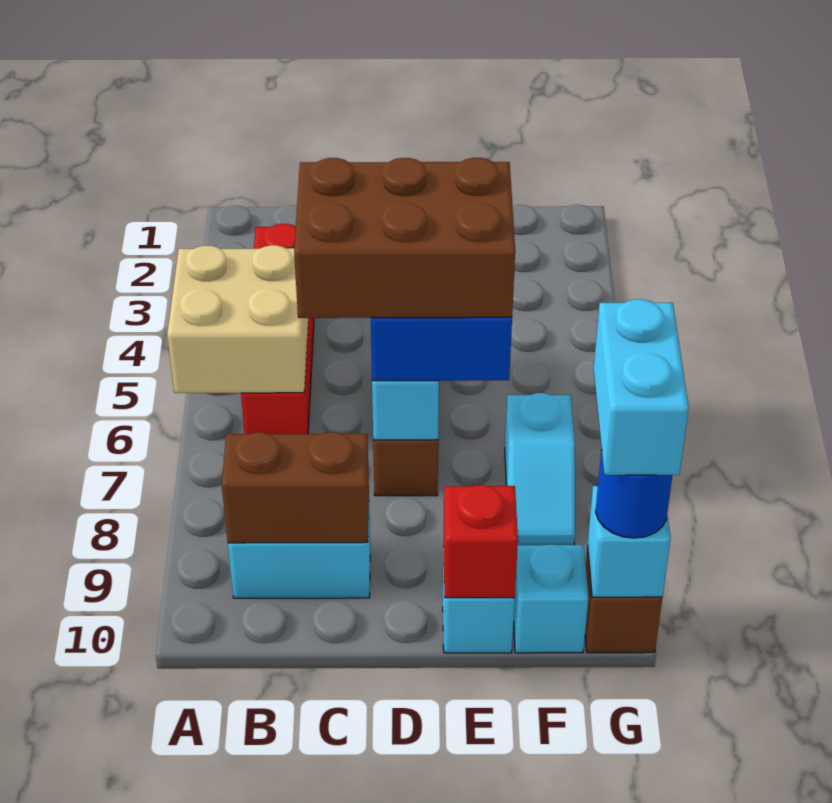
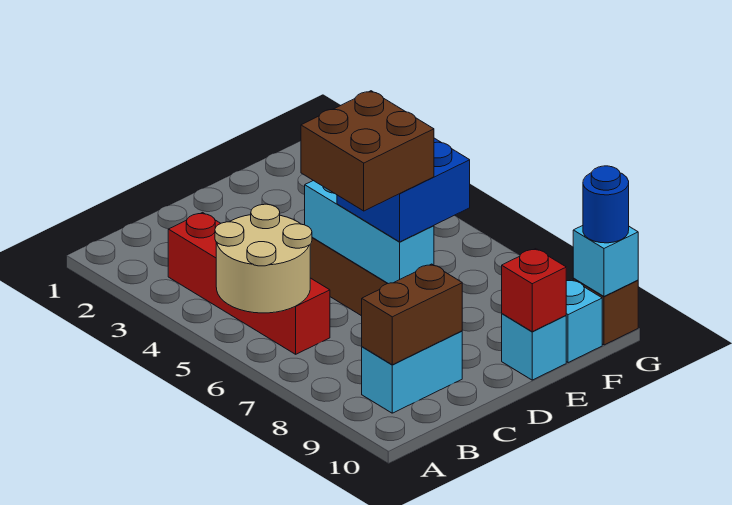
tan 2x2 brick [167,245,308,393] -> tan 2x2 round brick [215,204,312,313]
brown 2x3 brick [294,158,515,318] -> brown 2x2 brick [301,91,434,211]
cyan 1x2 slope [505,393,575,545] -> none
cyan 1x2 brick [594,299,689,475] -> none

